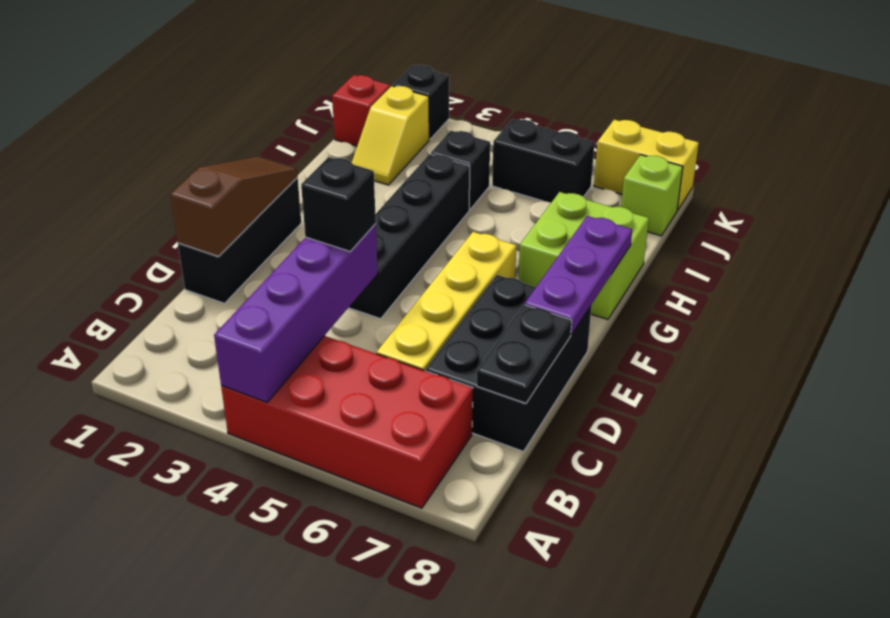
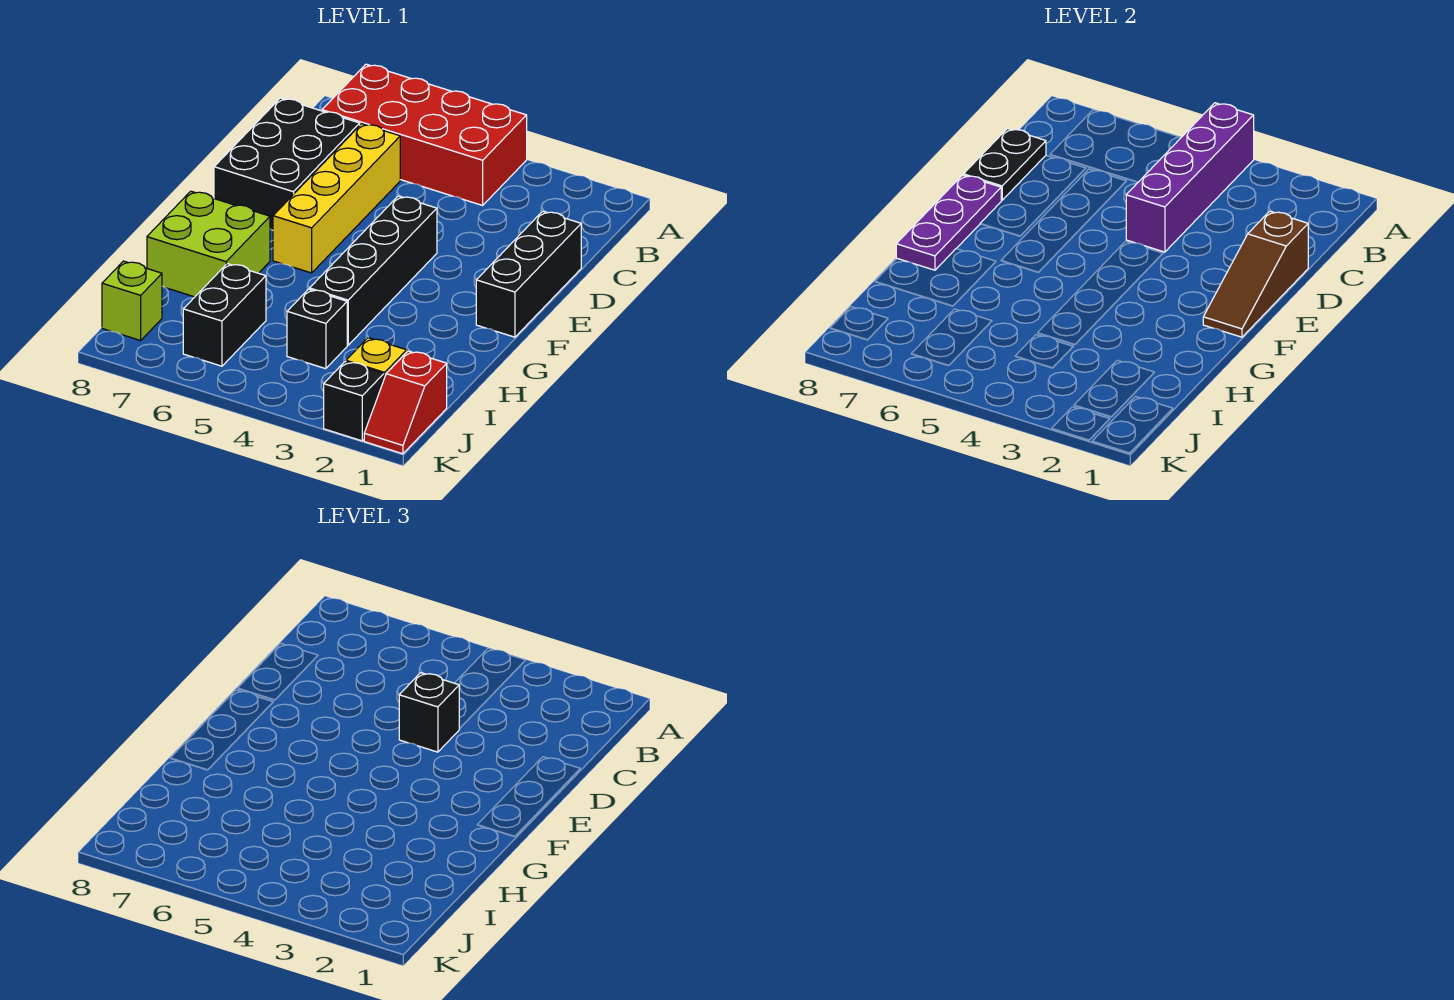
black 1x2 brick [492,119,595,203] -> black 1x2 brick turned to [183,264,266,366]
yellow 1x2 brick [594,120,699,210] -> none

